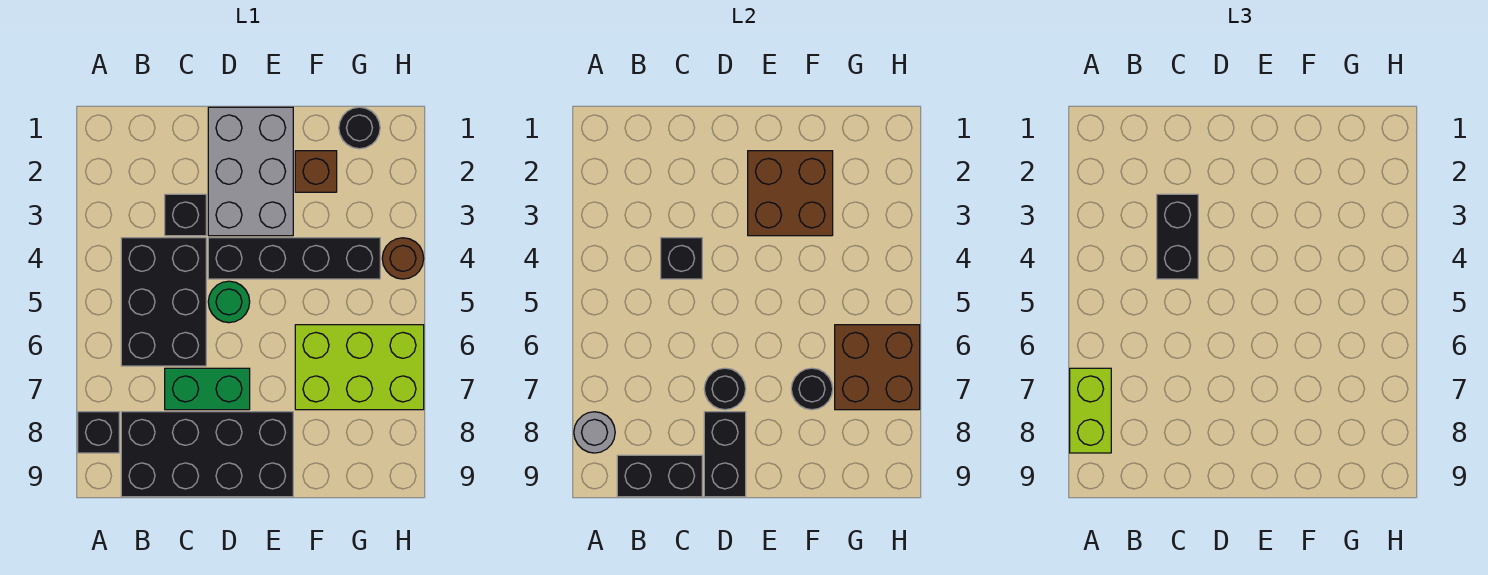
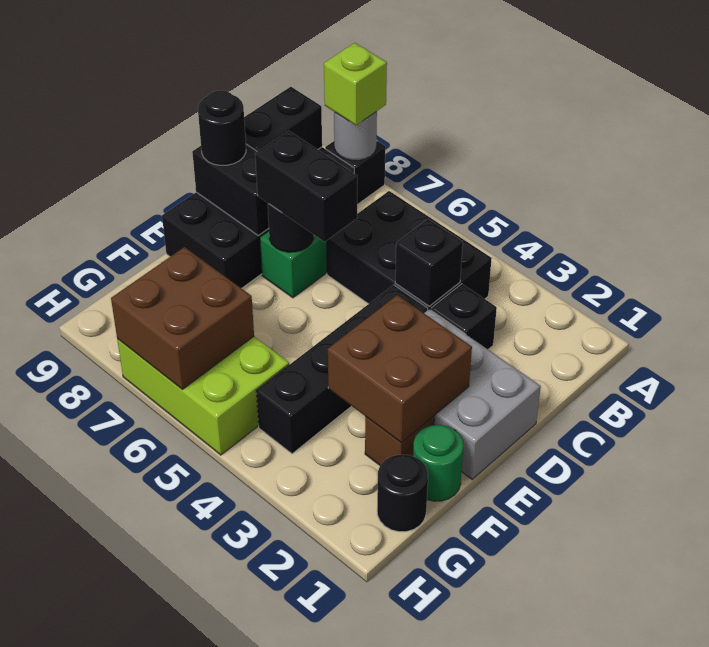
lime 1x2 brick [1070,368,1111,453] -> lime 1x1 brick [324,43,387,125]
black 1x2 brick [1157,194,1198,279] -> black 1x2 brick moved to [255,131,357,242]
green 1x1 round brick [208,281,250,323] -> green 1x1 round brick moved to [413,425,463,501]
lime 2x3 brick [295,325,424,410] -> lime 2x3 brick turned to [117,337,289,455]
black 1x1 round brick [791,368,833,410] -> black 1x1 round brick moved to [198,91,246,165]
brown 1x1 round brick [382,238,424,279] -> none

